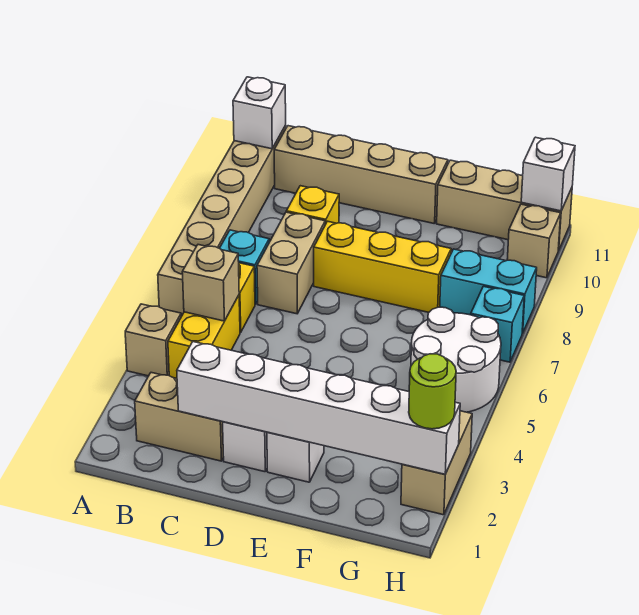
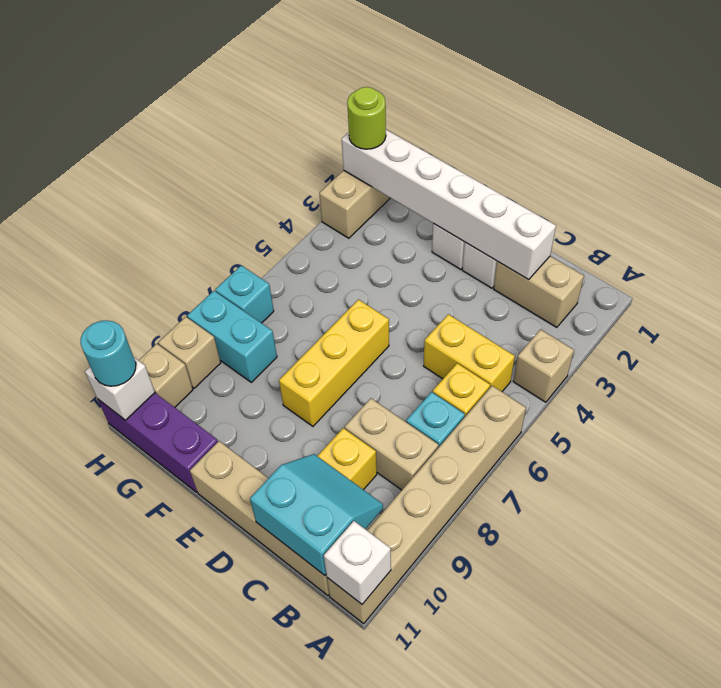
yellow 1x2 brick [168,295,240,378] -> yellow 1x2 brick turned to [424,314,515,392]
tan 1x1 brick [182,245,239,321] -> tan 1x1 brick moved to [158,317,221,388]
none -> cyan 2x2 slope [250,454,383,575]
tan 1x2 brick [257,212,325,314] -> tan 1x2 brick turned to [345,398,439,490]
yellow 1x3 brick [314,221,451,312] -> yellow 1x3 brick turned to [279,300,389,426]
tan 1x3 brick [437,160,572,250] -> purple 1x3 brick [98,393,218,492]
white 2x2 round brick [411,307,501,412] -> none
none -> cyan 1x1 round brick [80,320,136,386]

